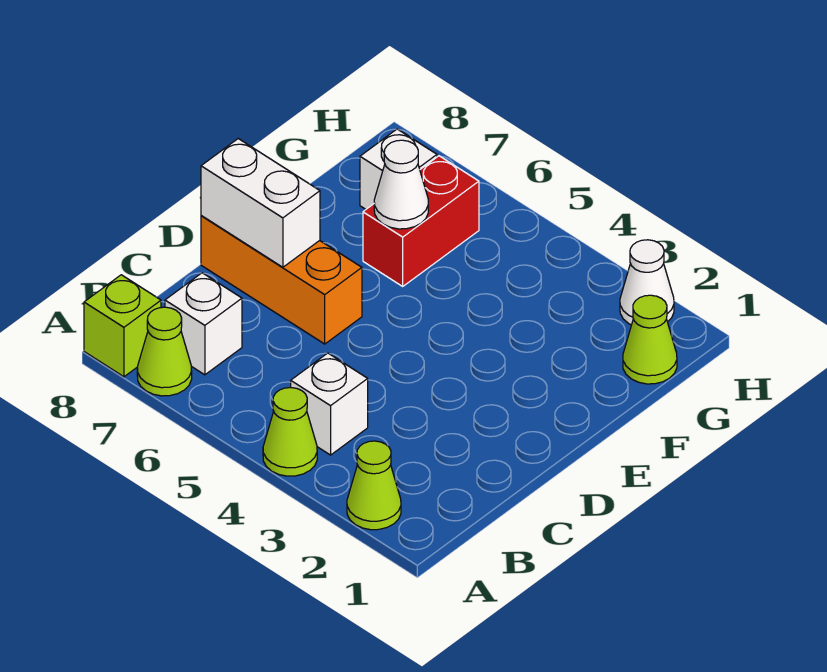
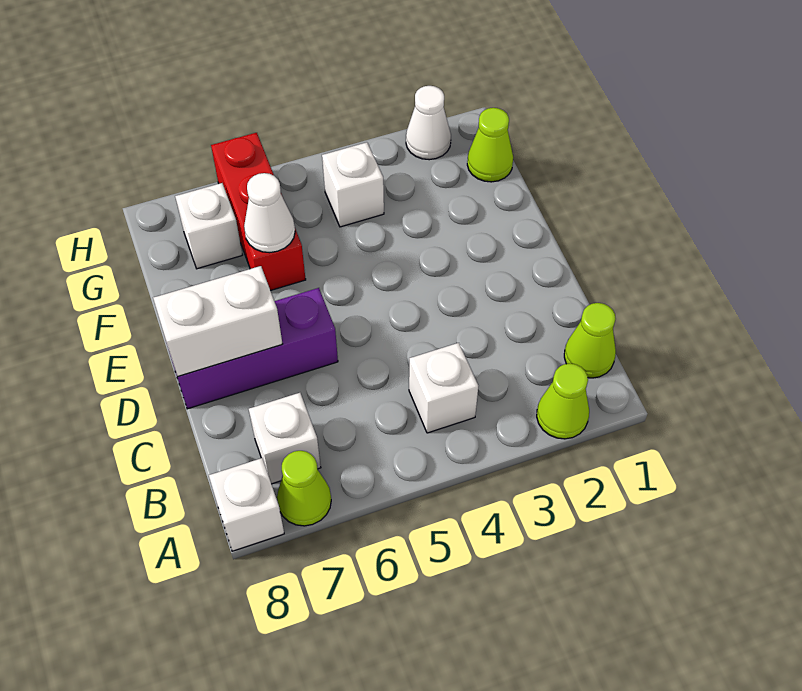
lime 1x1 cone [263,388,317,476] -> lime 1x1 cone moved to [564,303,616,378]
lime 1x1 brick [84,275,161,377] -> white 1x1 brick [209,458,284,551]
orange 1x3 brick [201,216,362,344] -> purple 1x3 brick [170,288,338,409]
red 1x2 brick [363,156,479,286] -> red 1x3 brick [211,133,306,290]
none -> white 1x1 brick [322,142,384,227]

